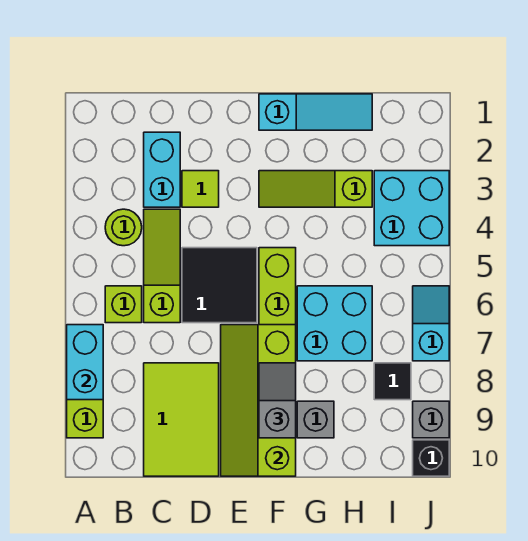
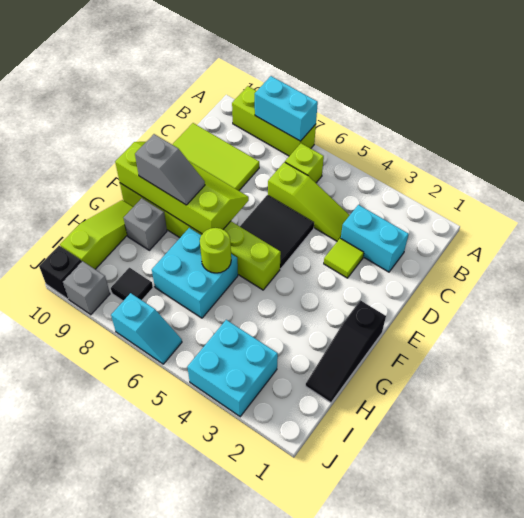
lime 1x1 round brick [105,209,142,246] -> lime 1x1 round brick moved to [200,228,231,273]
cyan 1x3 slope [259,94,372,130] -> black 1x3 slope [306,300,386,403]
lime 1x3 slope [259,171,372,207] -> lime 1x3 slope moved to [60,200,133,269]

